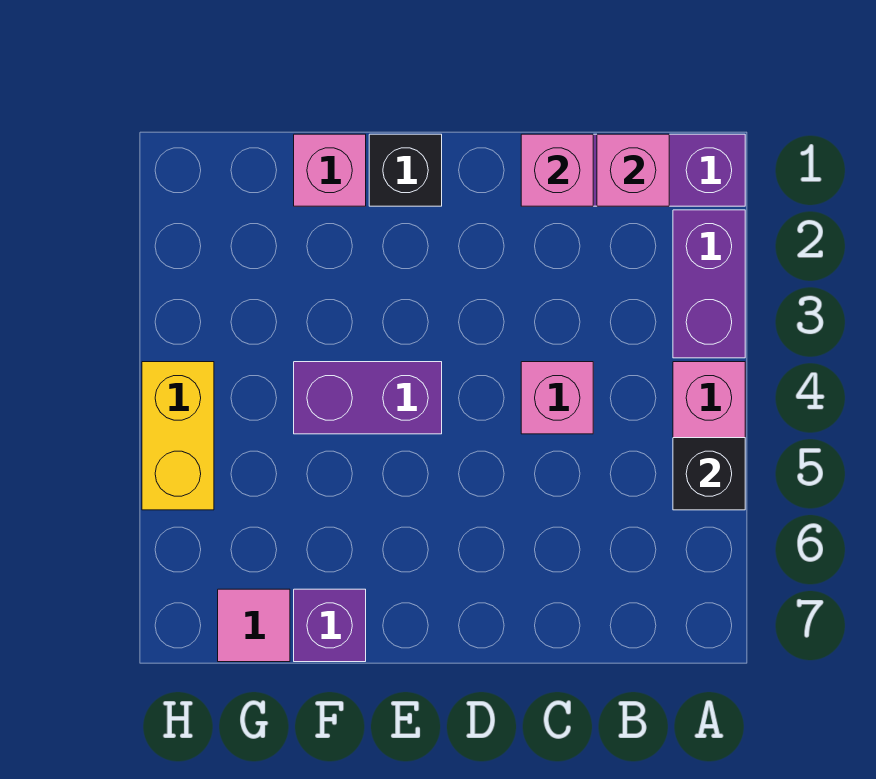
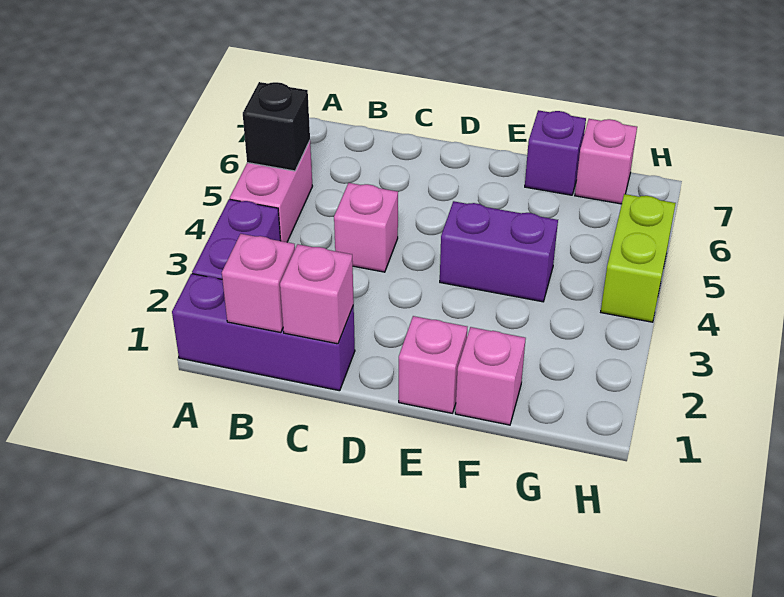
black 1x1 brick [369,134,442,206] -> pink 1x1 brick [399,316,467,413]
pink 1x1 tile [218,589,290,662] -> pink 1x1 brick [575,119,637,204]
yellow 1x2 brick [142,362,214,510] -> lime 1x2 brick [601,194,676,322]

